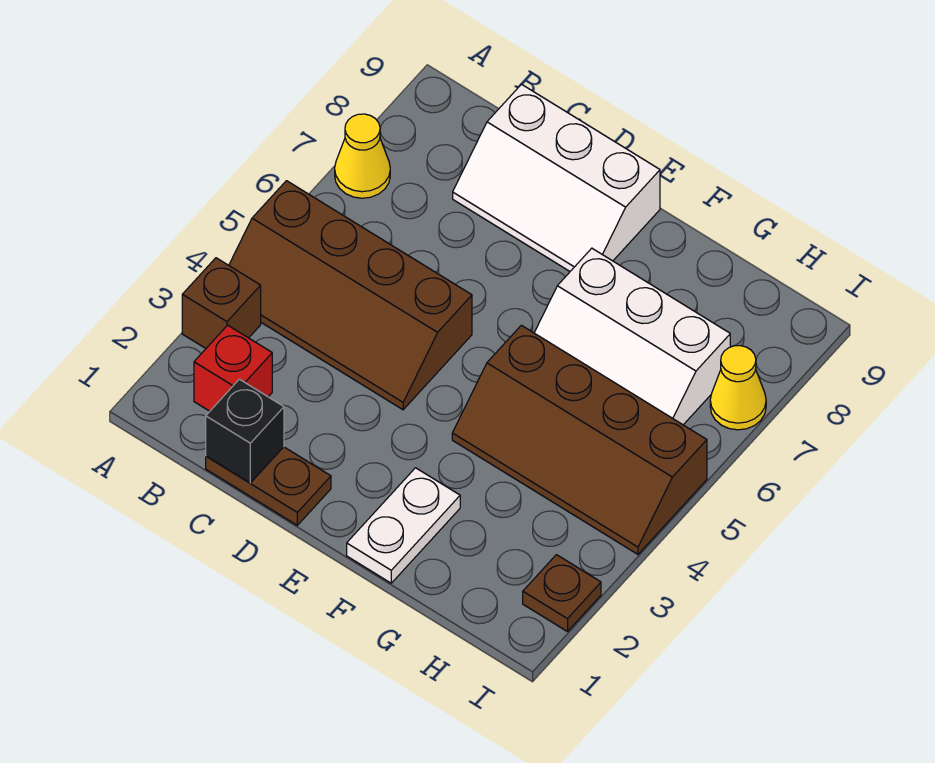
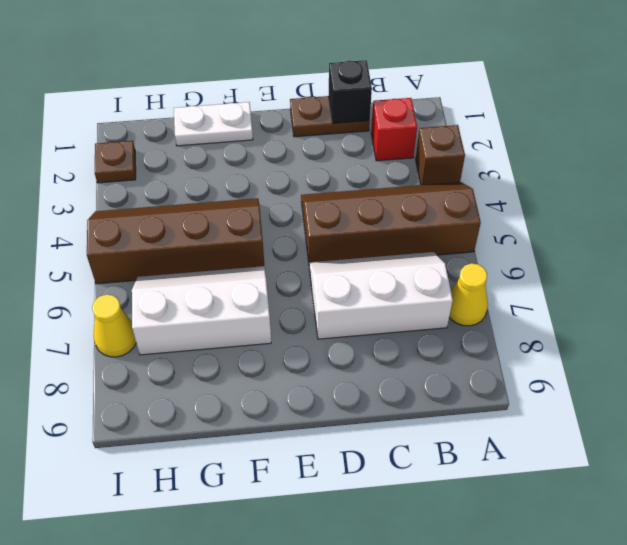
white 2x3 slope [453,84,660,271] -> white 2x3 slope moved to [309,252,453,339]
white 1x2 plate [347,468,460,583] -> white 1x2 plate turned to [174,102,253,146]

